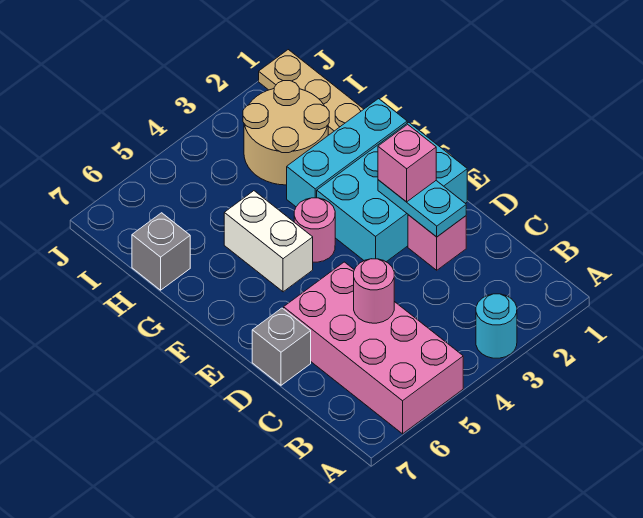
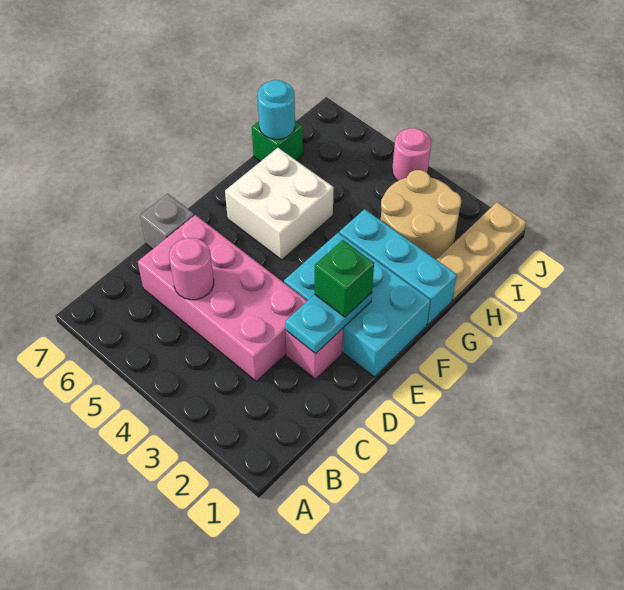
cyan 1x1 round brick [476,294,517,358] -> cyan 1x1 round brick moved to [258,80,295,139]
pink 2x4 brick [284,262,463,434] -> pink 2x4 brick turned to [138,215,307,381]
pink 1x1 brick [378,124,436,202] -> green 1x1 brick [315,240,374,317]
pink 1x1 round brick [294,198,335,262] -> pink 1x1 round brick moved to [392,128,431,181]
white 1x2 brick [224,191,313,292] -> white 2x2 brick [225,148,334,260]
grey 1x1 brick [132,213,190,290] -> green 1x1 brick [252,120,303,161]

